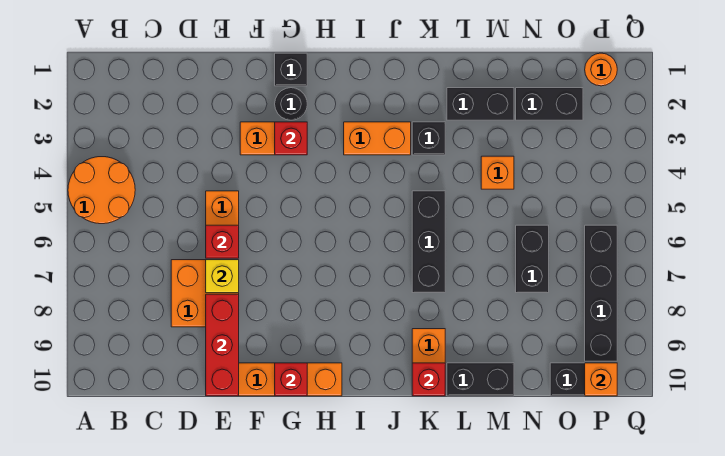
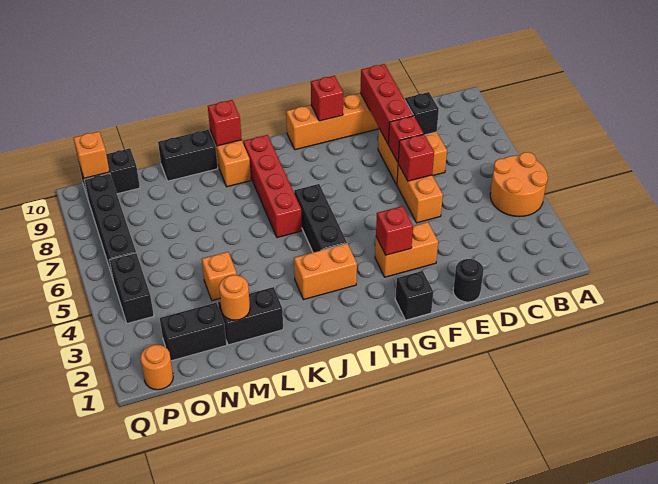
yellow 1x1 brick [206,260,239,293] -> red 1x1 brick [388,116,424,162]
black 1x1 round brick [275,88,307,120] -> black 1x1 round brick moved to [453,259,484,302]
none -> red 1x4 brick [243,135,302,238]
black 1x1 brick [412,122,445,155] -> black 1x1 brick moved to [405,92,439,135]
black 1x3 brick [412,191,445,293] -> black 1x3 brick moved to [294,184,347,252]
none -> orange 1x1 round brick [219,275,250,320]
black 1x2 brick [516,225,549,293] -> black 1x2 brick moved to [109,253,154,323]

